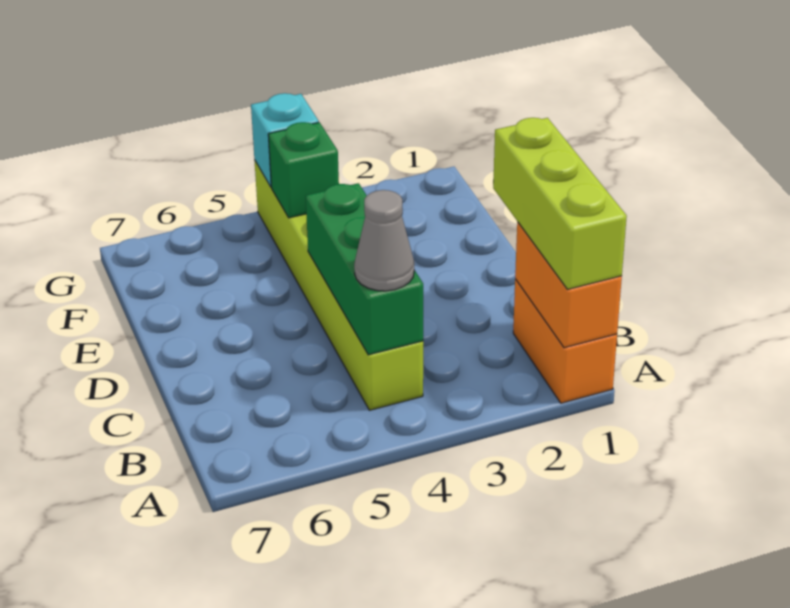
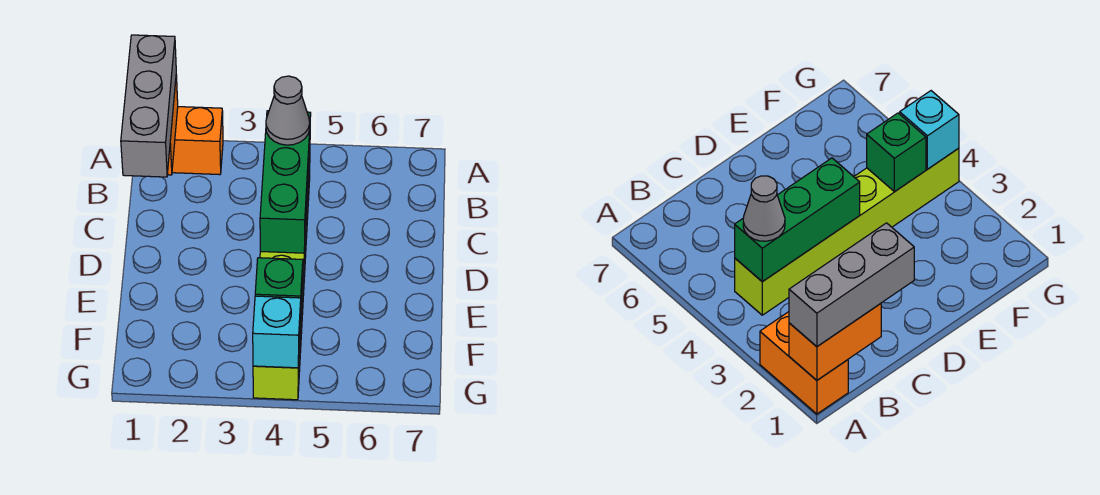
orange 1x2 brick [513,279,617,403] -> orange 1x2 brick turned to [172,107,223,175]
lime 1x3 brick [493,118,627,289] -> grey 1x3 brick [121,35,176,177]

